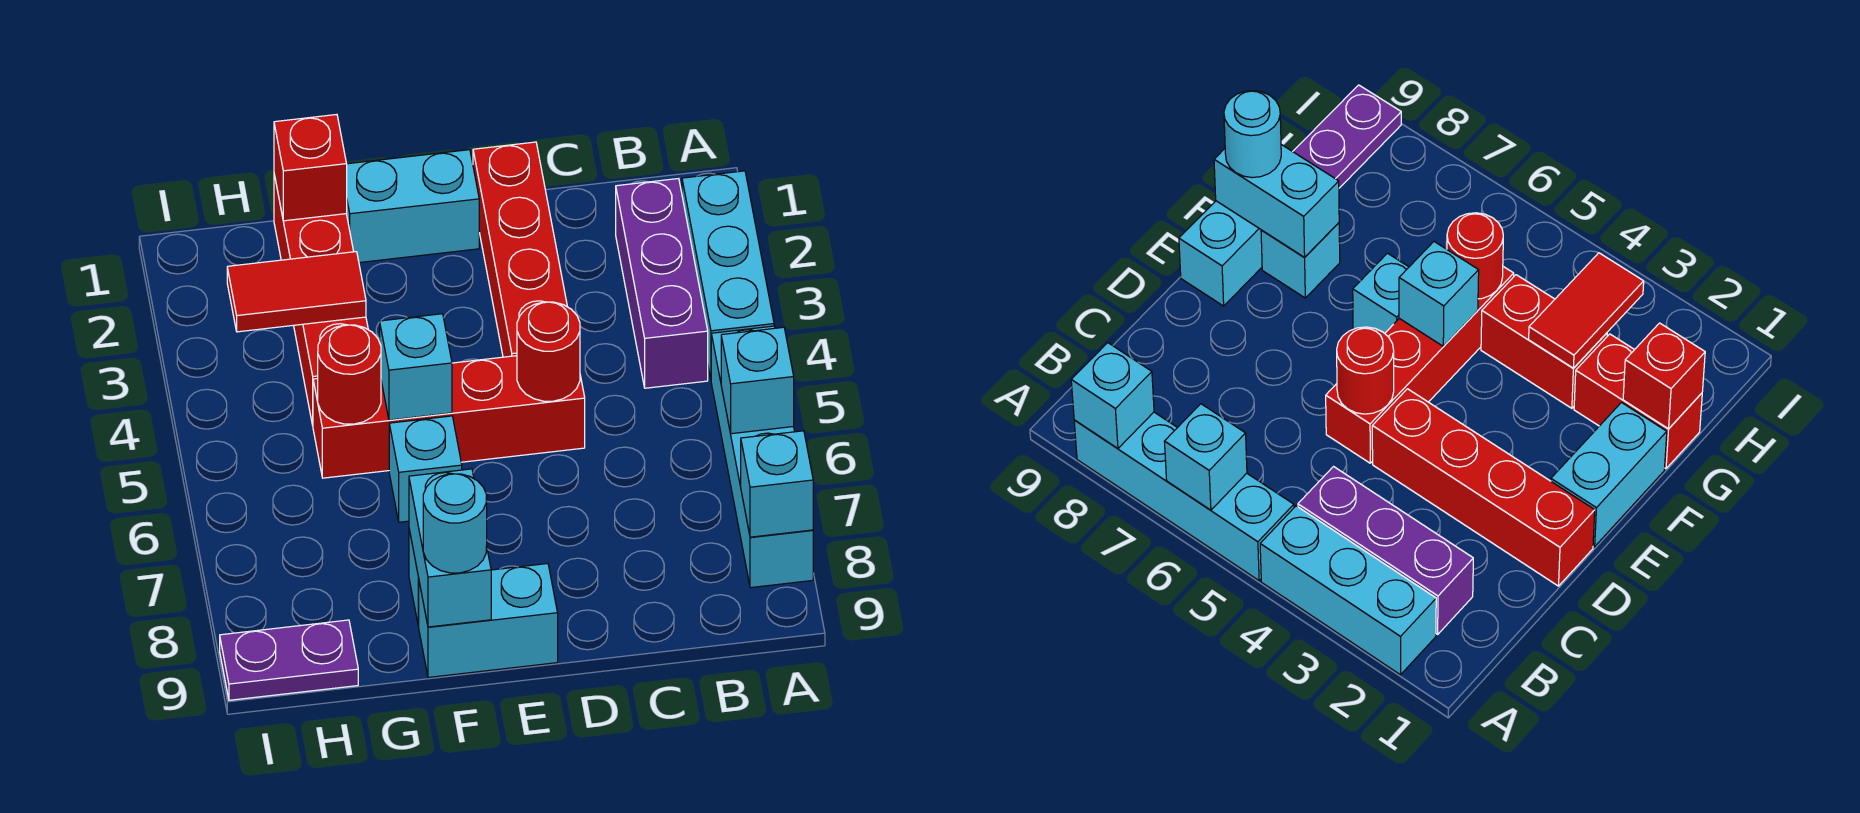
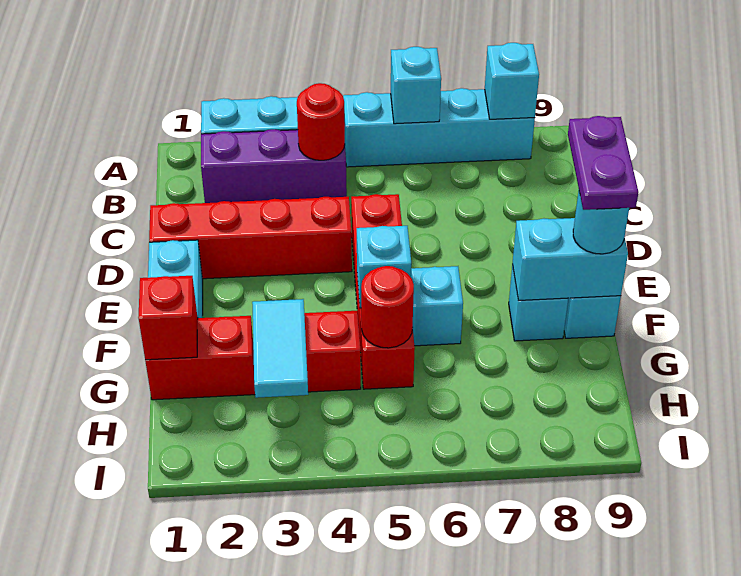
red 1x1 round brick [517,302,580,401] -> red 1x1 round brick moved to [297,83,345,160]
red 1x2 tile [227,252,366,332] -> cyan 1x2 tile [252,299,308,398]
purple 1x2 plate [220,620,358,700] -> purple 1x2 plate moved to [568,116,638,210]

